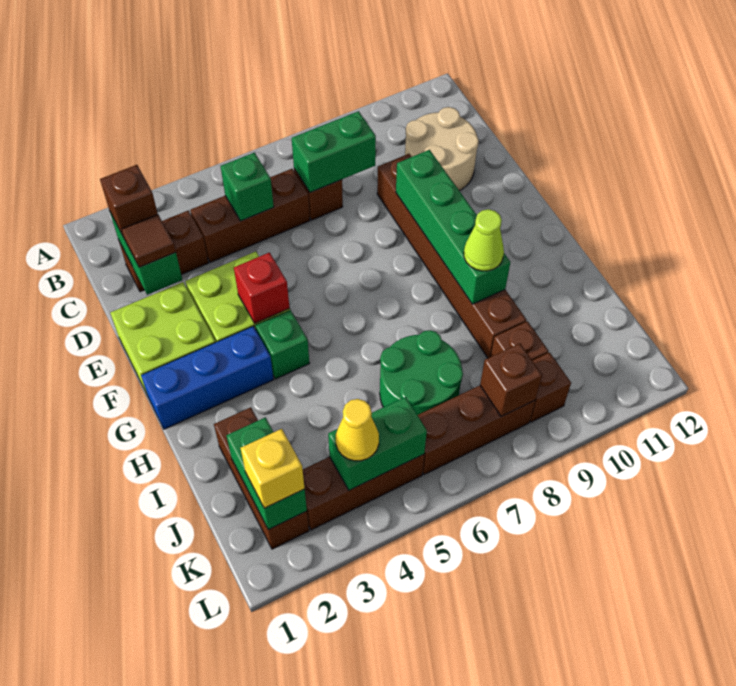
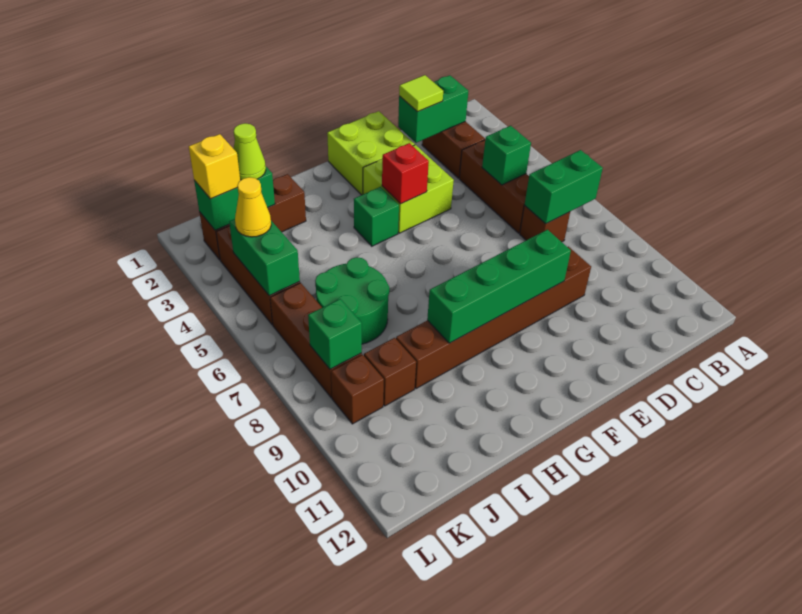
brown 1x1 brick [100,165,158,237] -> none
green 1x2 brick [292,111,376,192] -> green 1x2 brick turned to [525,150,603,224]
tan 2x2 round brick [405,107,479,191] -> none
brown 1x1 tile [122,215,176,267] -> lime 1x1 tile [399,75,443,112]
blue 1x3 brick [141,326,274,429] -> none
lime 1x1 cone [464,209,504,271] -> lime 1x1 cone moved to [234,123,266,180]
brown 1x1 brick [480,343,542,416] -> green 1x1 brick [308,299,362,369]

